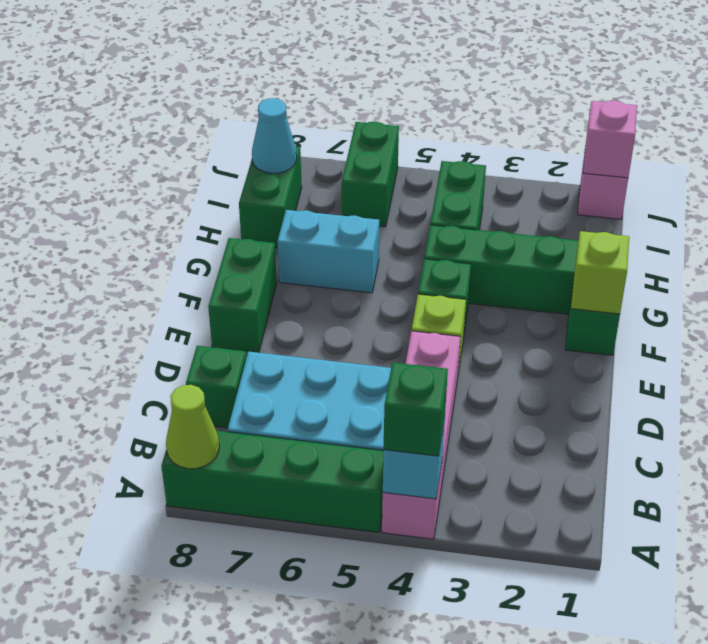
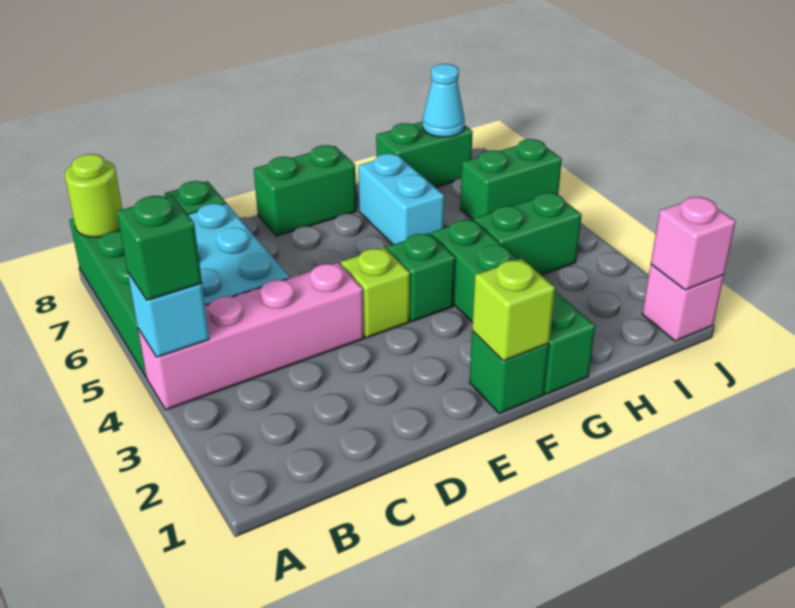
lime 1x1 cone [166,385,219,469] -> lime 1x1 round brick [65,154,122,237]

